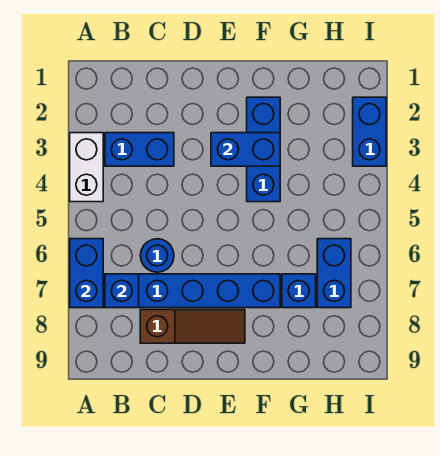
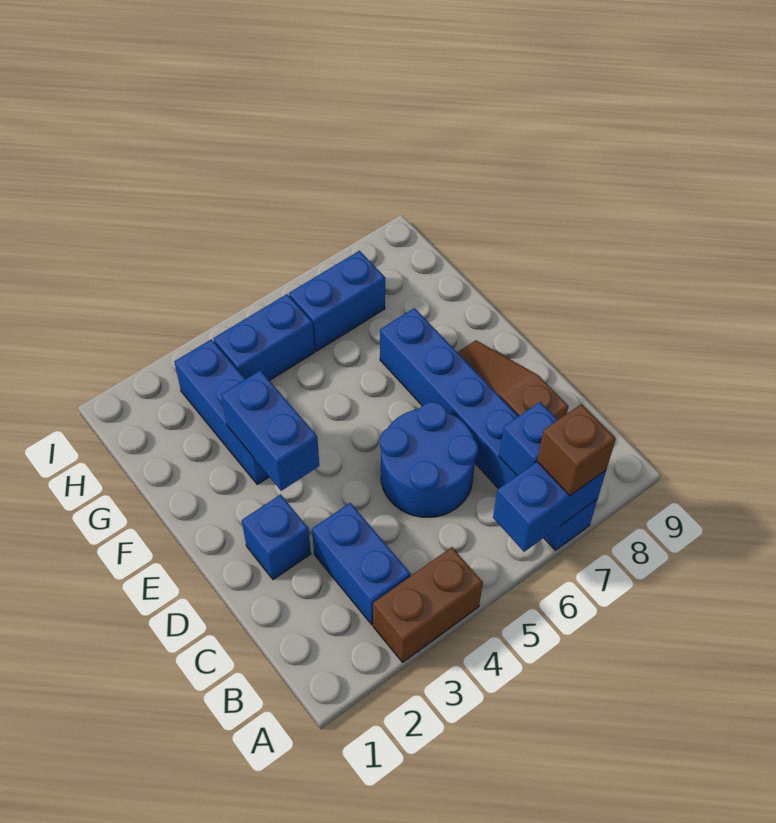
white 1x2 brick [70,133,103,202] -> brown 1x2 brick [373,547,483,662]
none -> brown 1x1 brick [537,404,616,496]
blue 1x1 round brick [140,239,174,272] -> blue 2x2 round brick [380,402,478,517]
blue 1x3 brick [247,97,280,202] -> blue 1x3 brick turned to [174,339,269,484]
blue 1x1 brick [282,274,316,308] -> blue 1x1 brick moved to [242,494,311,580]
blue 1x2 brick [353,97,386,166] -> blue 1x2 brick moved to [213,294,315,381]

